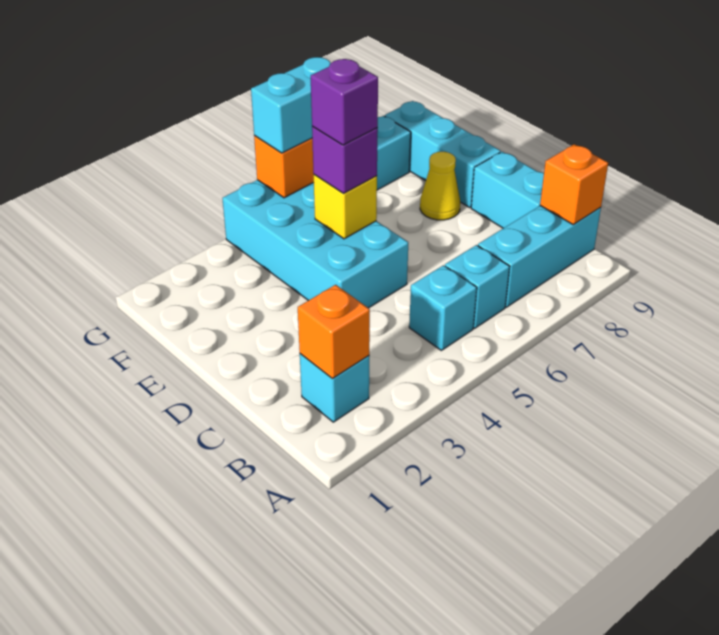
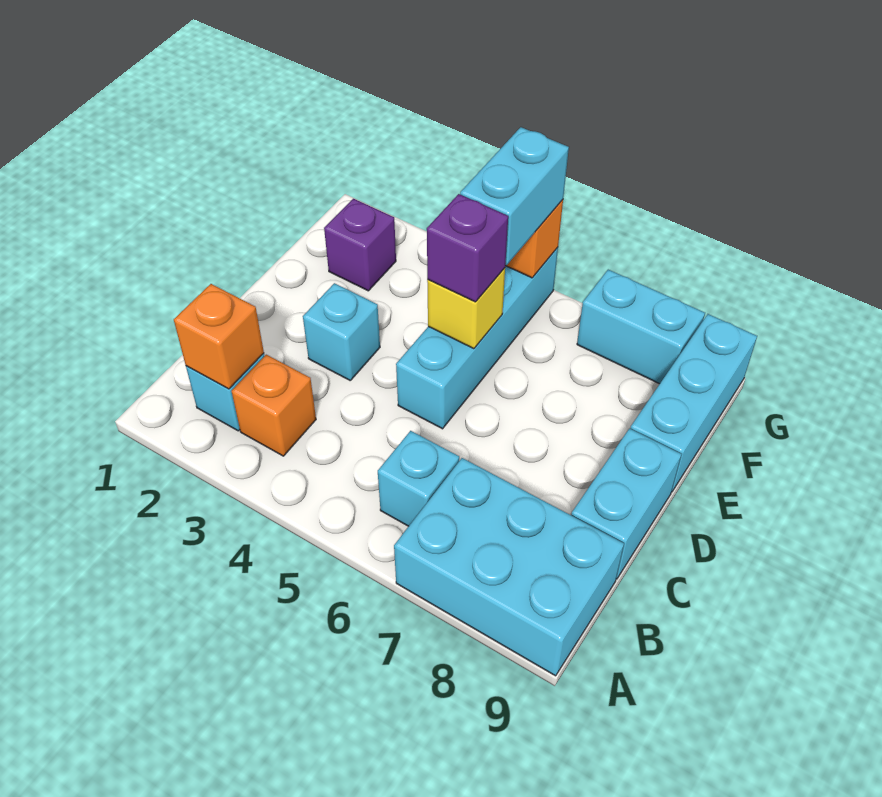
cyan 1x1 brick [409,265,477,350] -> cyan 1x1 brick moved to [303,283,380,380]
cyan 1x3 brick [478,206,601,307] -> cyan 2x3 brick [394,458,624,676]
orange 1x1 brick [540,144,608,225] -> orange 1x1 brick moved to [232,355,316,456]
cyan 2x4 brick [222,180,408,308] -> cyan 1x4 brick [396,247,558,429]
purple 1x1 brick [311,59,378,145] -> purple 1x1 brick moved to [324,199,396,291]
yellow 1x1 cone [420,152,460,220] -> none
cyan 1x2 brick [251,57,331,153] -> cyan 1x2 brick turned to [460,127,569,265]

